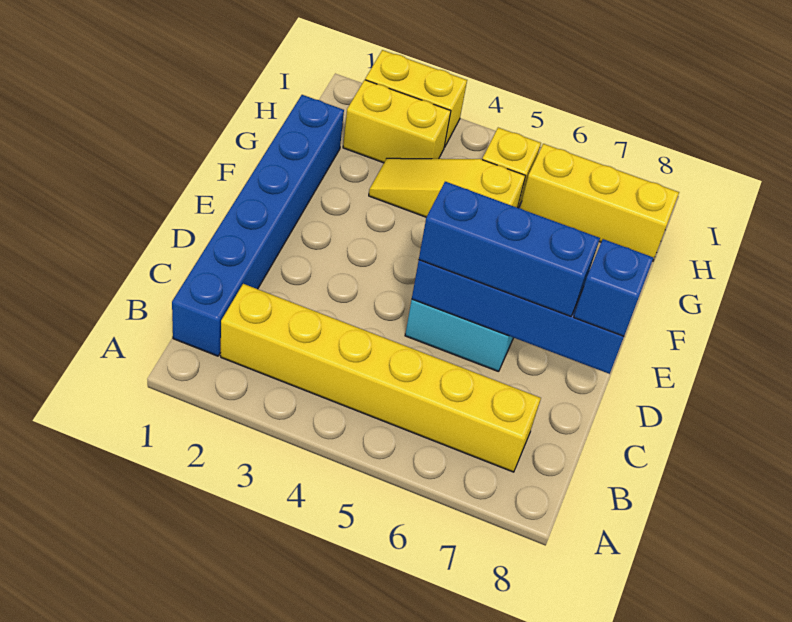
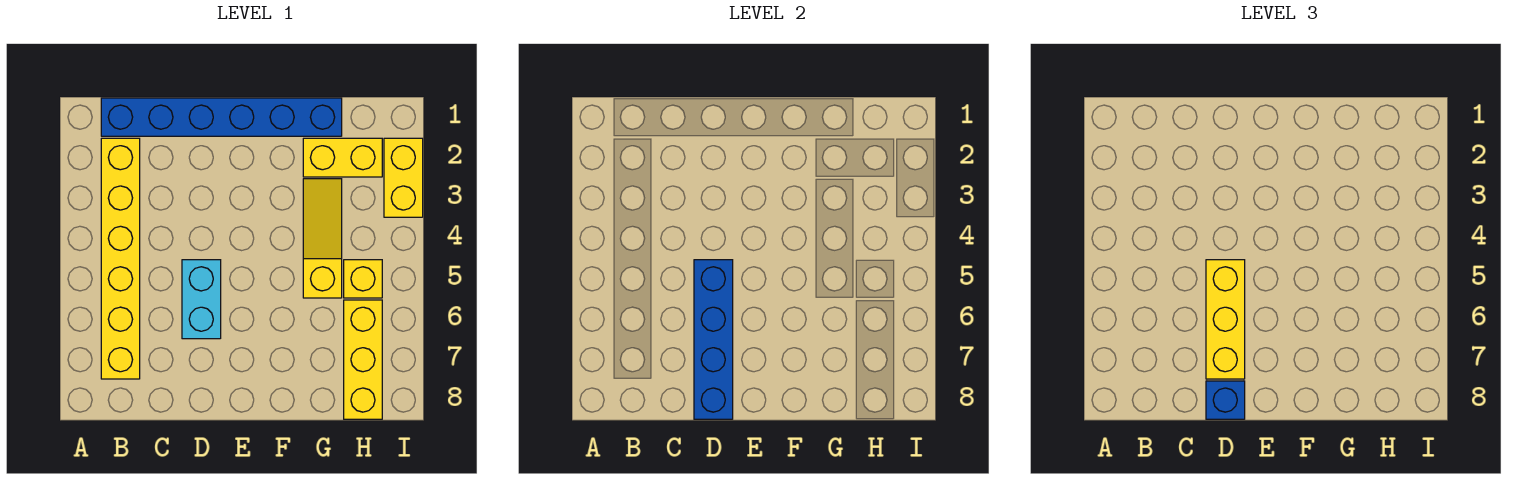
blue 1x3 brick [419,182,600,316] -> yellow 1x3 brick [1206,260,1245,379]
yellow 1x2 brick [343,80,451,163] -> yellow 1x2 brick turned to [303,138,382,177]

